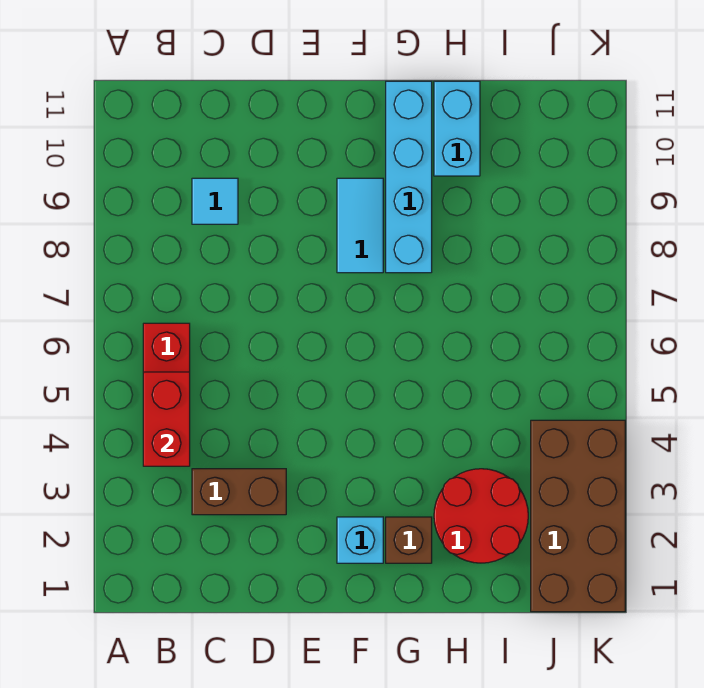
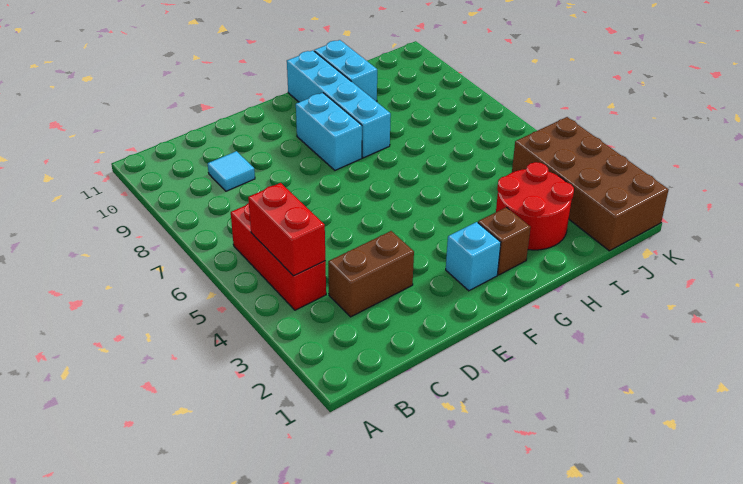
cyan 1x2 tile [337,178,383,273] -> cyan 1x2 brick [296,93,362,170]

